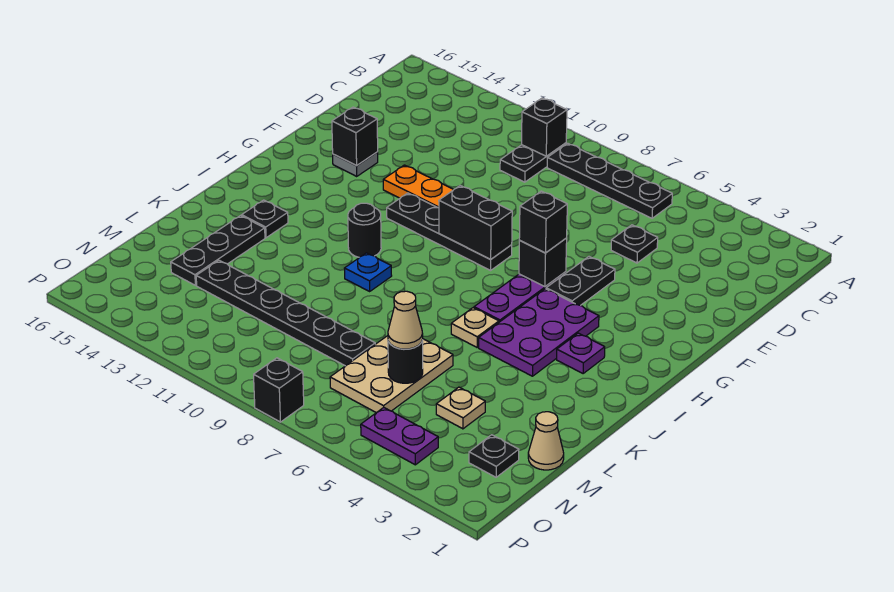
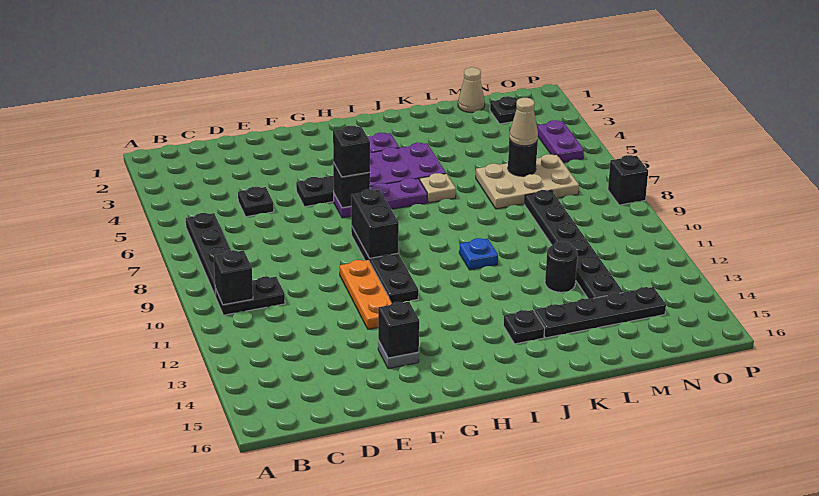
black 1x1 round brick [348,203,381,257] -> black 1x1 round brick moved to [545,241,578,292]
black 1x3 plate [171,216,265,285] -> black 1x4 plate [534,287,666,338]
tan 1x1 plate [436,387,485,429] -> none

